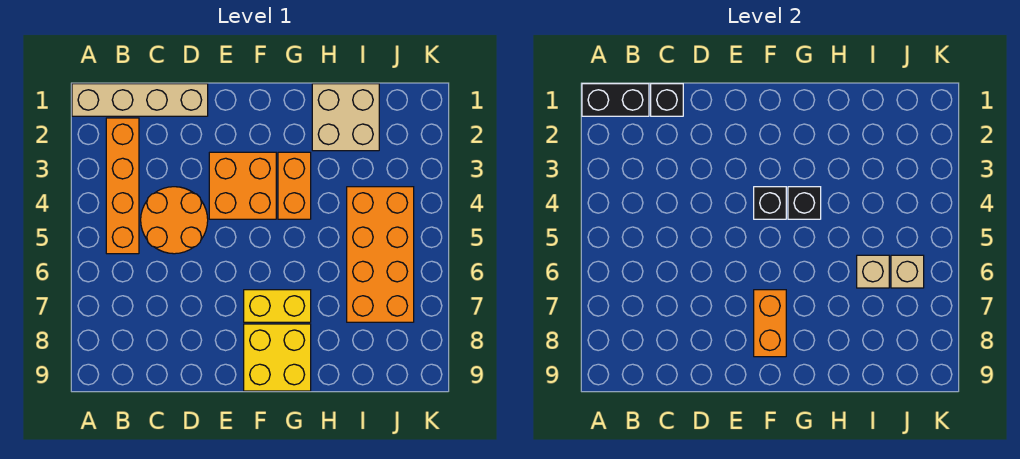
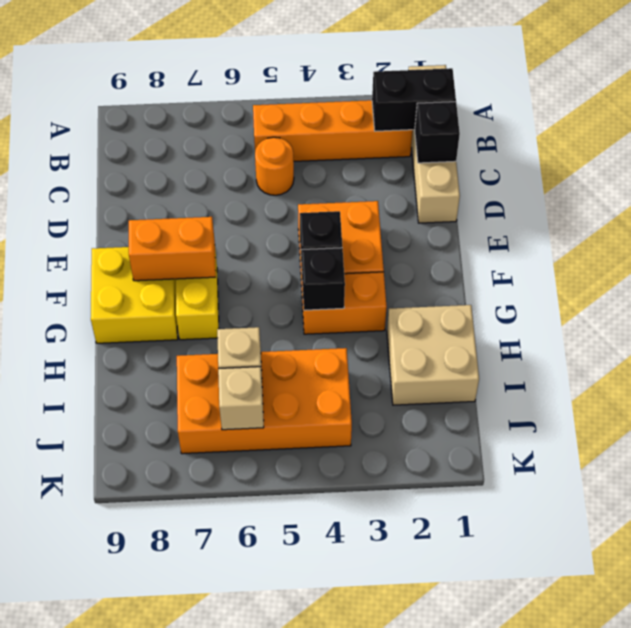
black 1x2 brick [582,84,649,116] -> black 1x2 brick turned to [372,68,456,131]
orange 2x2 round brick [141,187,208,254] -> orange 1x1 round brick [255,137,294,195]

